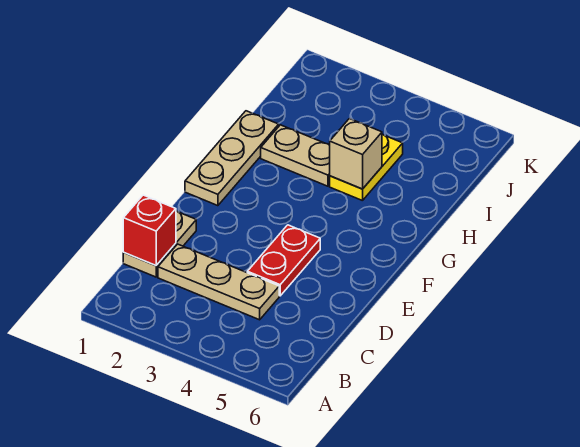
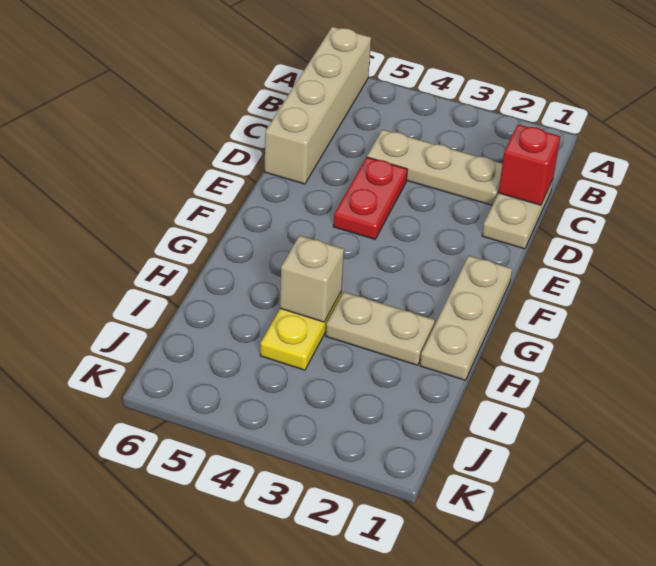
none -> tan 1x4 brick [265,27,371,184]

